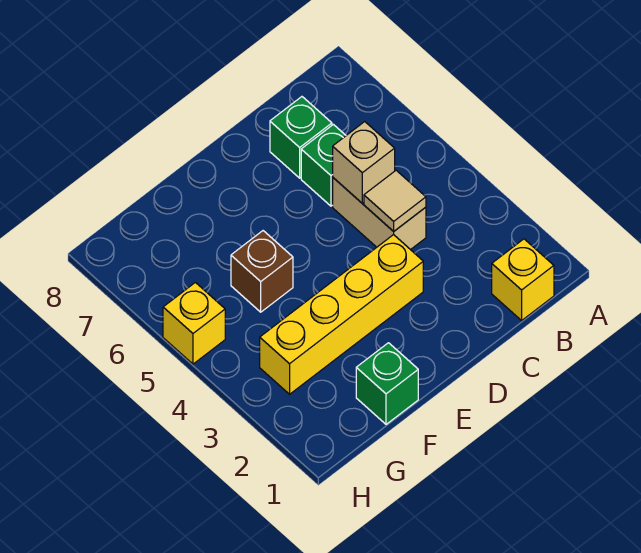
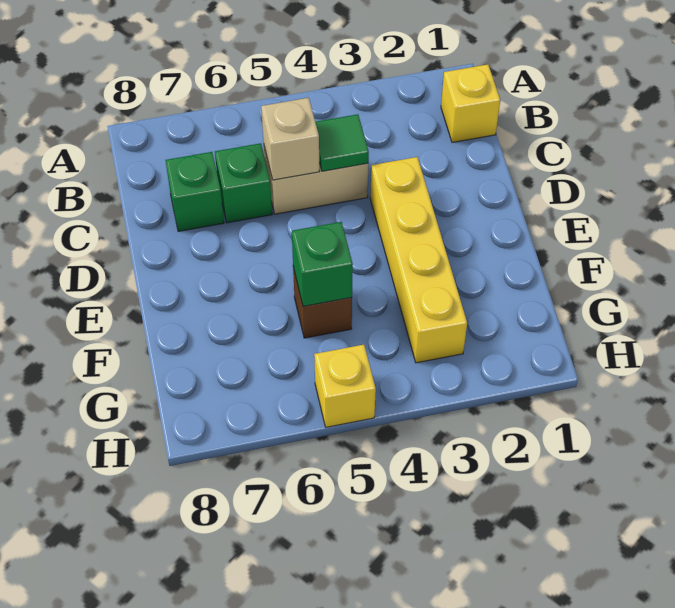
tan 1x1 tile [364,170,426,231] -> green 1x1 tile [315,114,369,171]
green 1x1 brick [356,343,418,424] -> green 1x1 brick moved to [292,222,353,306]

